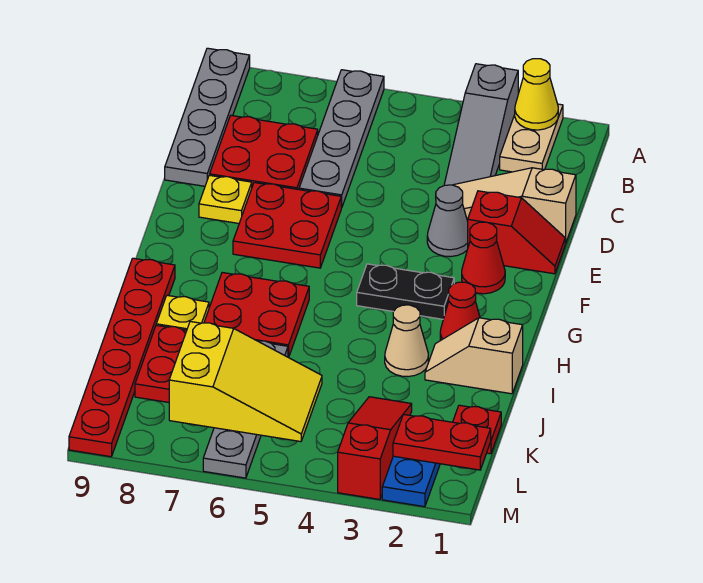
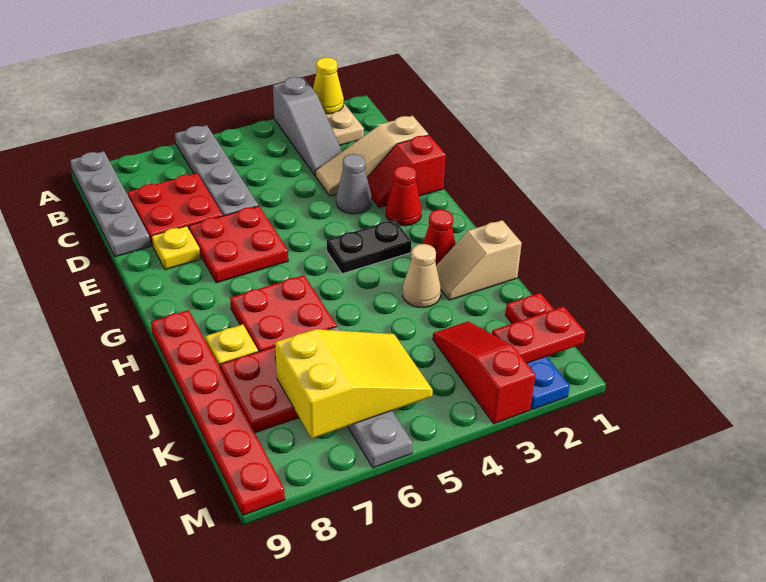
red 1x2 slope [468,191,565,274] -> red 1x2 slope turned to [367,135,446,208]

